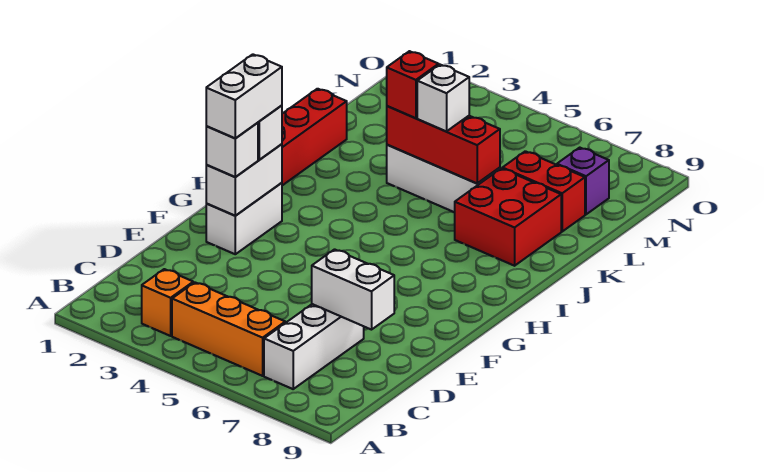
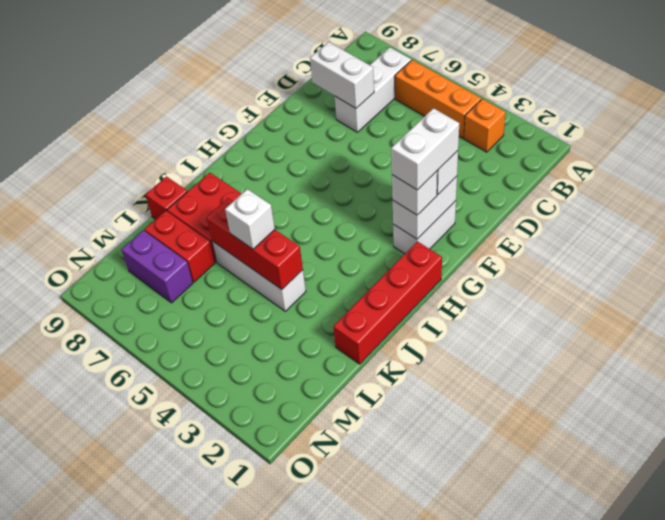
red 1x1 brick [387,51,439,118] -> red 1x1 brick moved to [146,177,187,219]
purple 1x1 brick [557,148,609,214] -> purple 1x2 brick [122,230,193,303]

